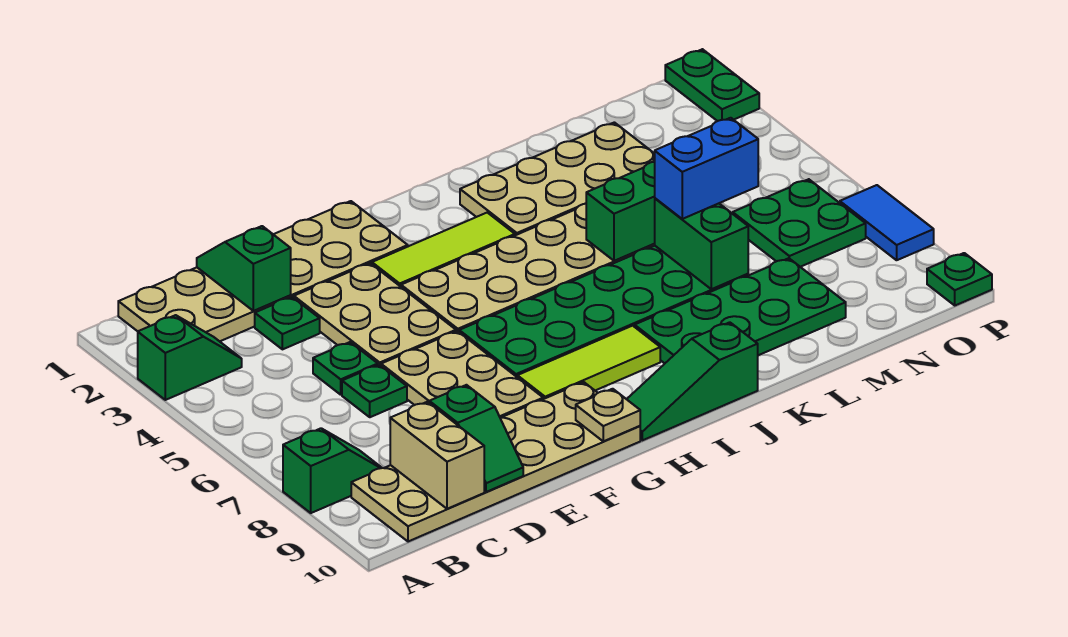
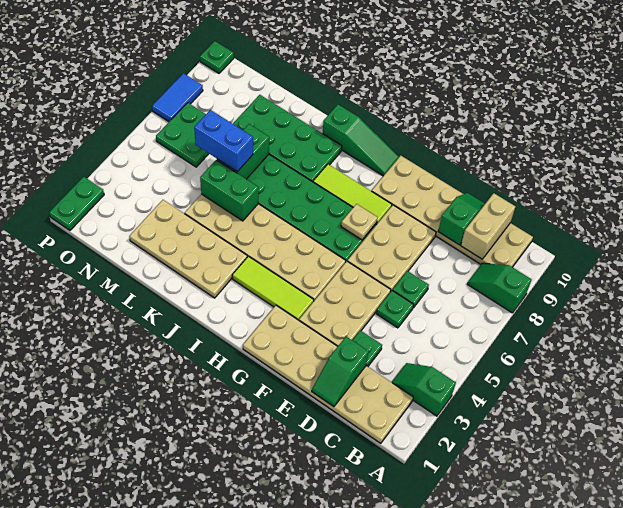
tan 1x1 plate [576,389,640,441] -> tan 1x1 plate moved to [341,204,377,240]

